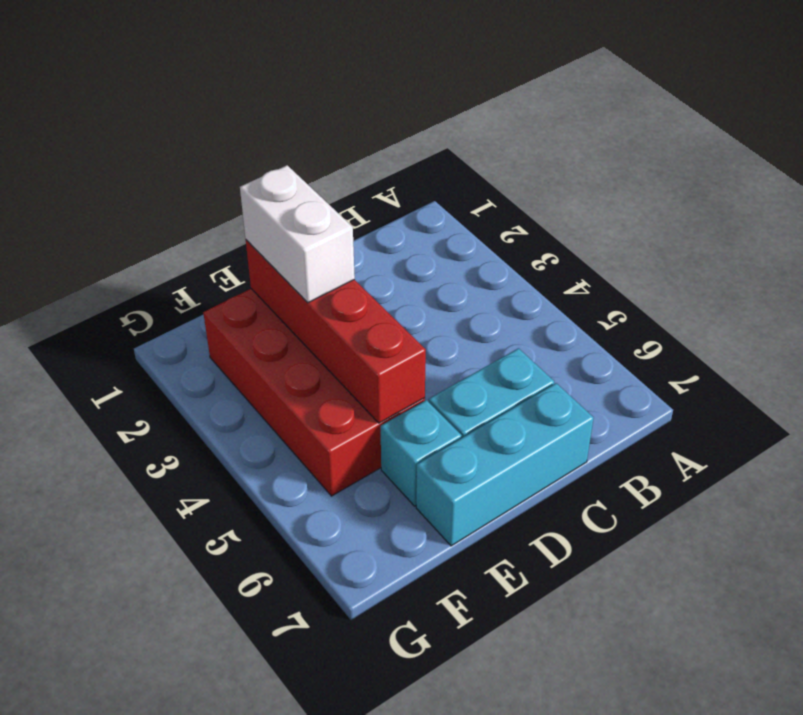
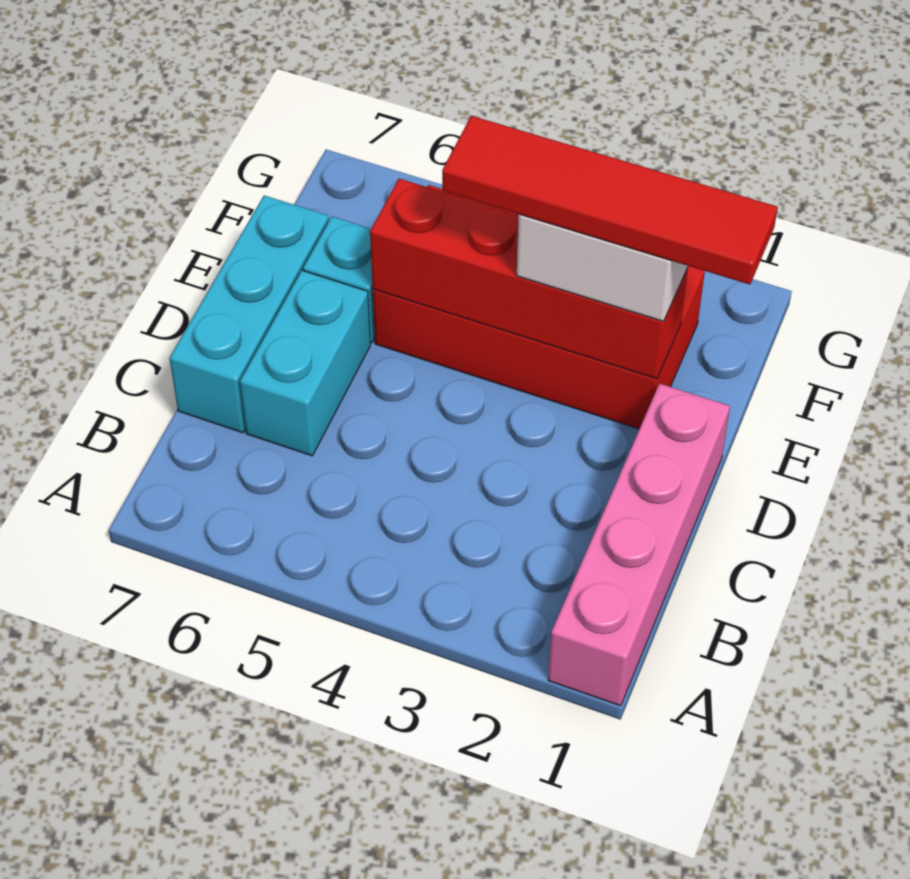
none -> pink 1x4 brick [548,384,730,706]
none -> red 1x4 tile [442,116,778,285]

